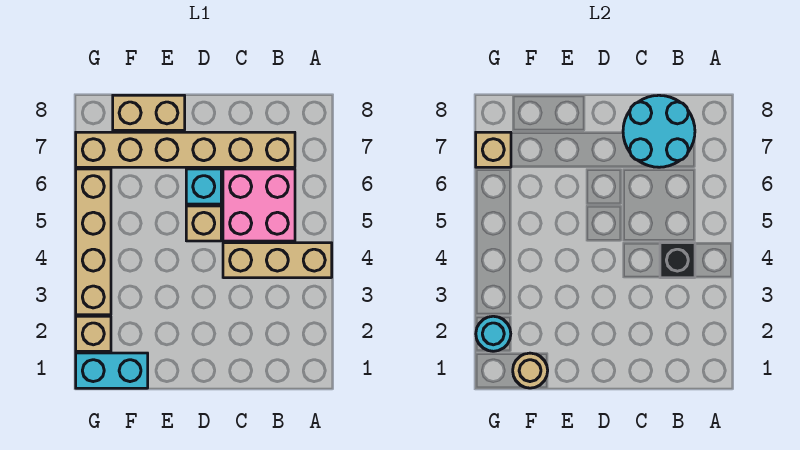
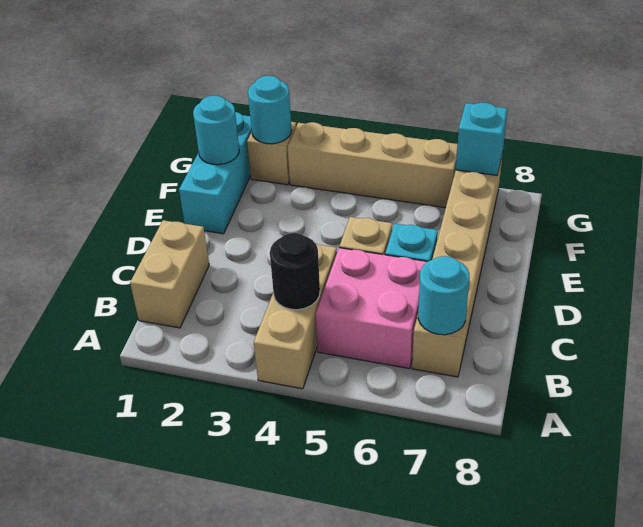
black 1x1 brick [660,243,695,278] -> black 1x1 round brick [270,233,320,310]
cyan 2x2 round brick [623,95,695,167] -> cyan 1x1 round brick [418,256,469,335]
tan 1x2 brick [113,95,185,130] -> tan 1x2 brick moved to [130,220,209,328]
cyan 1x2 brick [76,353,148,388] -> cyan 1x3 brick [179,112,252,234]
tan 1x1 round brick [513,353,548,388] -> cyan 1x1 round brick [193,96,239,165]
tan 1x1 brick [476,132,511,167] -> cyan 1x1 brick [456,103,507,175]

